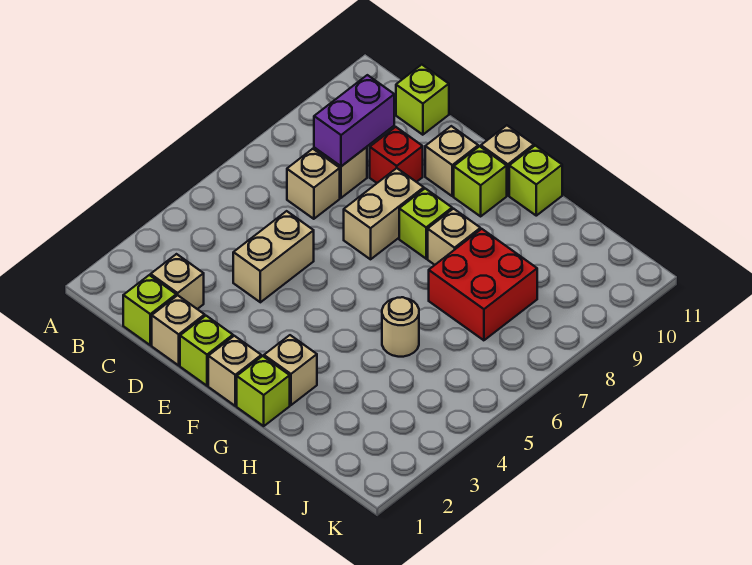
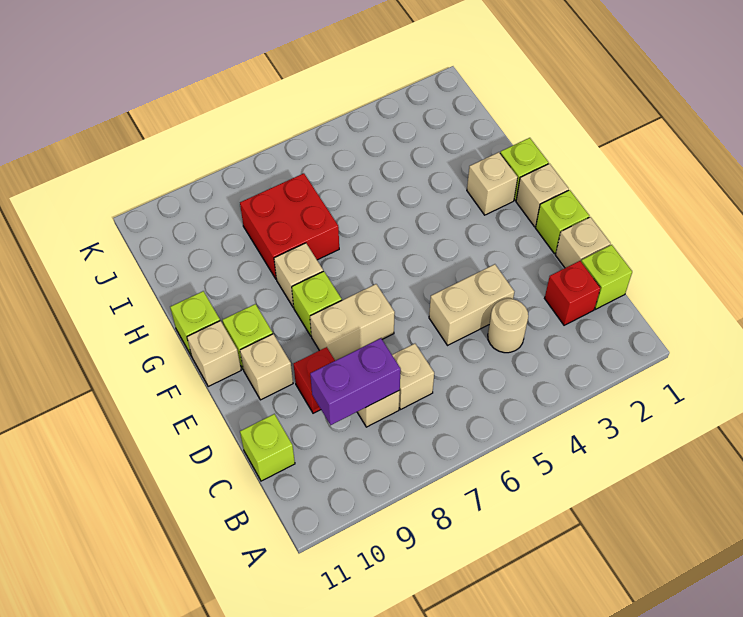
tan 1x1 brick [151,254,204,309] -> red 1x1 brick [545,261,600,325]
tan 1x1 round brick [382,297,419,357] -> tan 1x1 round brick moved to [488,299,528,353]

